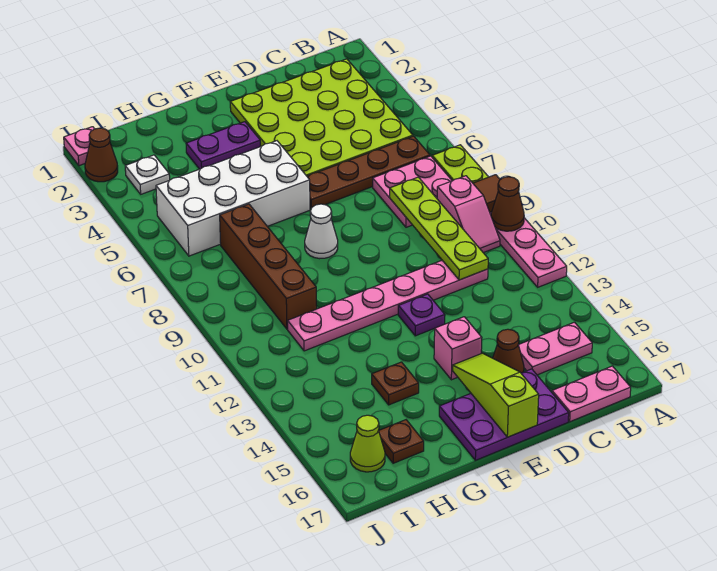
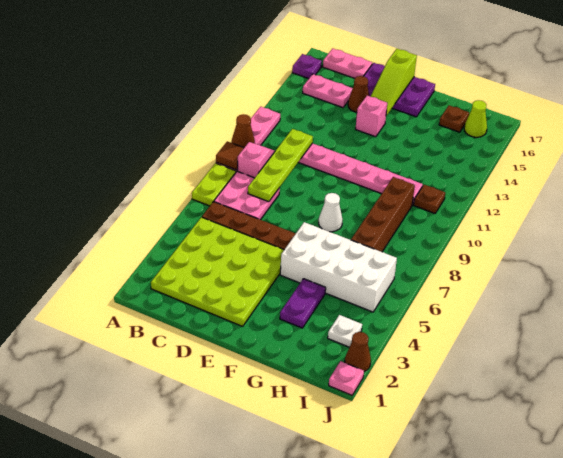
purple 1x1 plate [398,294,445,336] -> purple 1x1 plate moved to [292,54,322,79]
purple 1x2 plate [186,122,260,169] -> purple 1x2 plate turned to [280,279,326,328]
brown 1x1 plate [372,362,419,405] -> brown 1x1 plate moved to [414,185,445,213]

